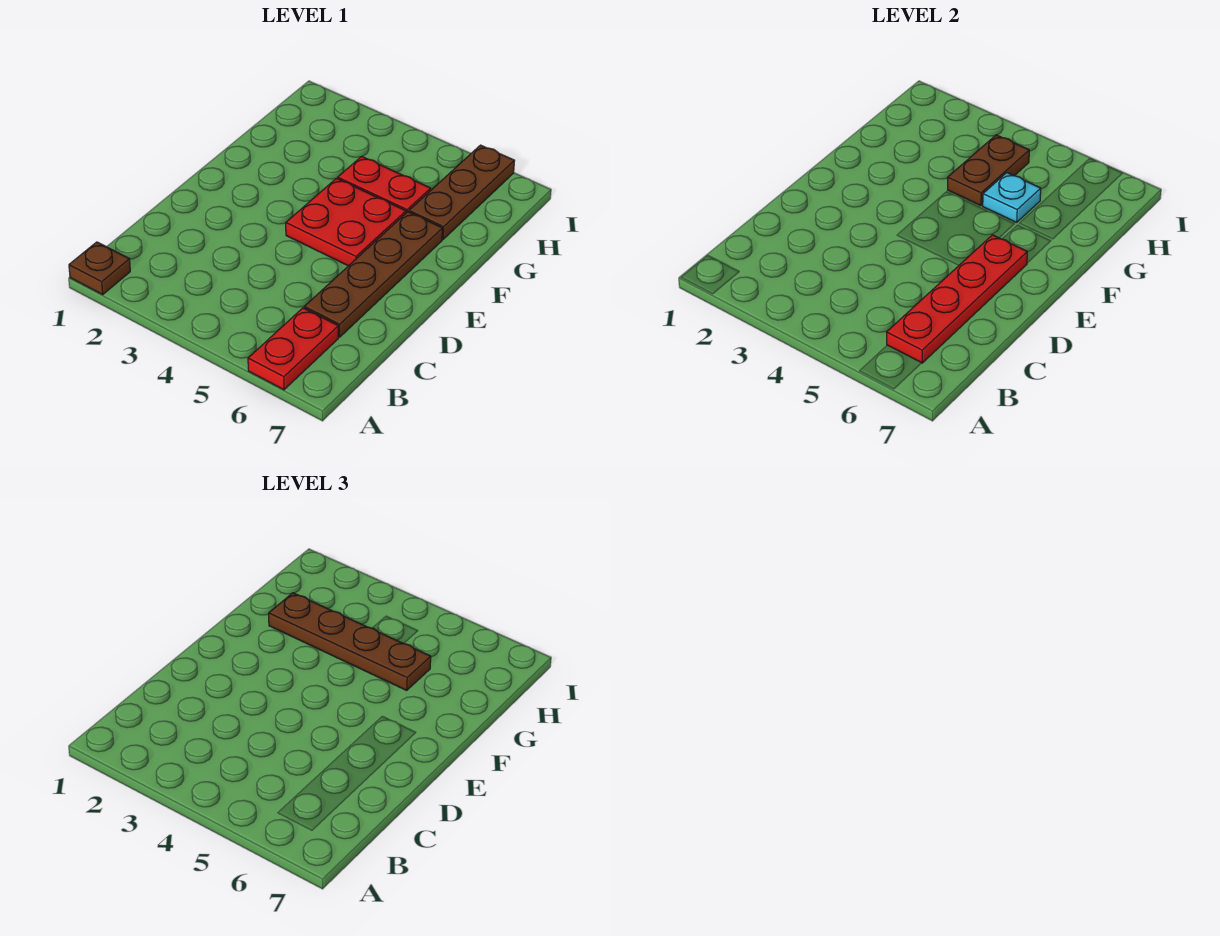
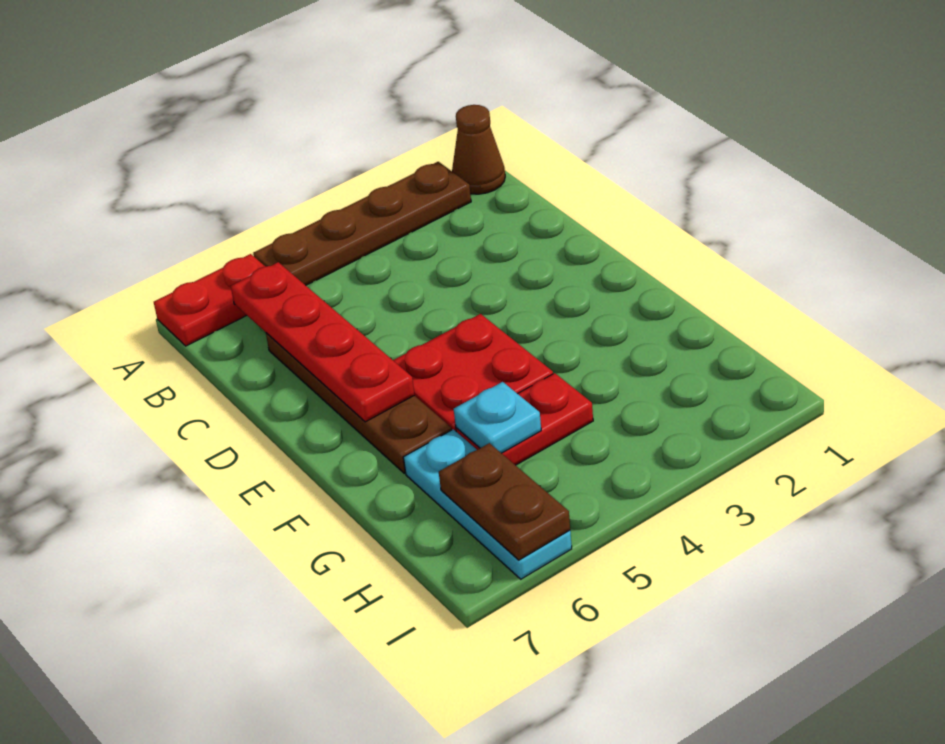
brown 1x1 plate [69,242,130,294] -> brown 1x1 cone [452,105,505,194]
red 1x2 plate [248,308,339,390] -> red 1x2 plate turned to [154,254,265,346]
brown 1x4 plate [269,593,431,690] -> brown 1x4 plate moved to [253,162,471,285]
brown 1x2 plate [948,135,1029,206] -> brown 1x2 plate moved to [439,443,570,560]
brown 1x3 plate [409,145,514,239] -> cyan 1x3 plate [403,429,572,579]

